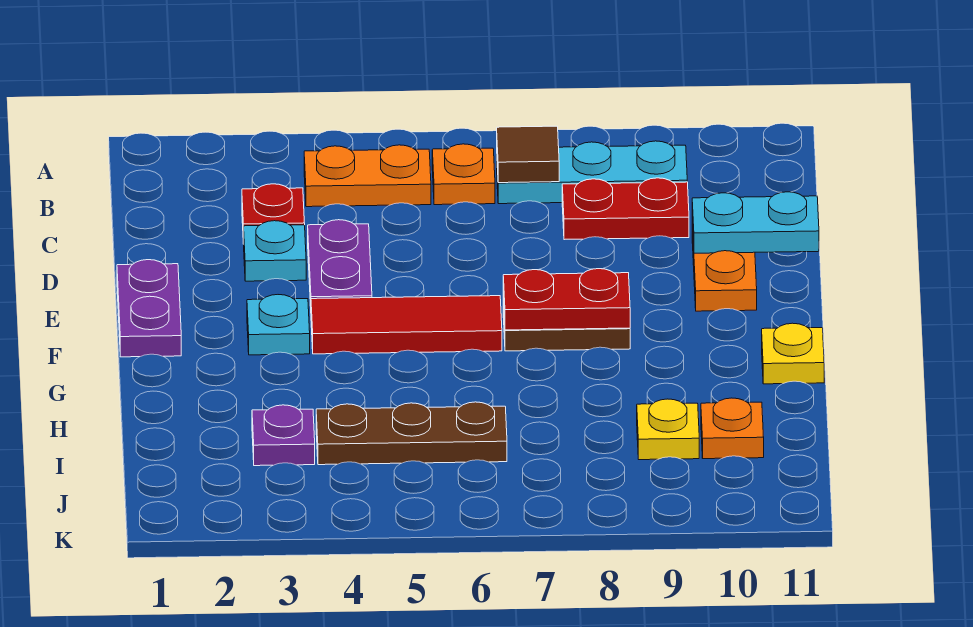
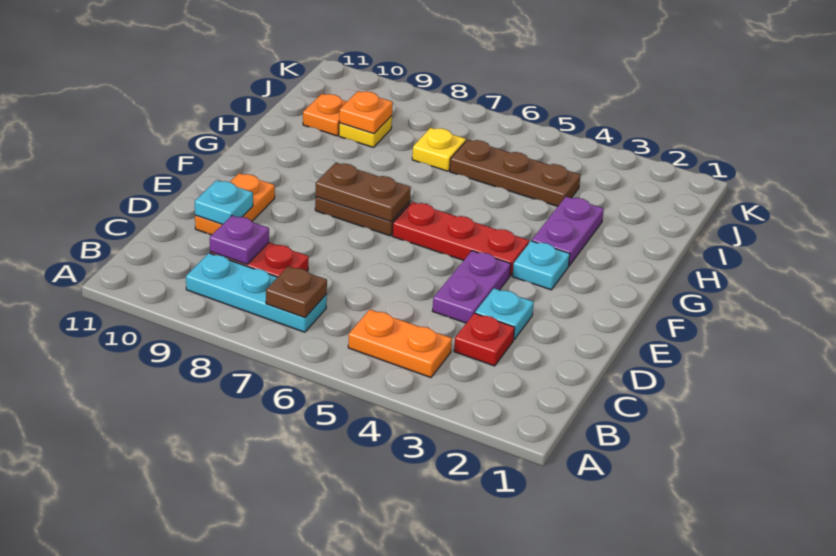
orange 1x1 plate [432,144,495,205] -> orange 1x1 plate moved to [339,91,393,134]
brown 1x1 tile [497,126,559,183] -> brown 1x1 plate [266,266,327,318]
cyan 1x2 plate [692,192,819,253] -> cyan 1x1 plate [195,180,253,224]
purple 1x2 plate [117,260,181,357] -> purple 1x2 plate moved to [532,197,604,266]
red 1x3 tile [311,296,502,354] -> red 1x3 plate [392,202,529,276]
red 1x2 plate [503,269,630,330] -> brown 1x2 plate [316,163,411,222]
yellow 1x1 plate [762,323,824,384] -> yellow 1x1 plate moved to [412,128,466,171]
purple 1x1 plate [252,405,315,466] -> purple 1x1 plate moved to [210,215,269,264]

